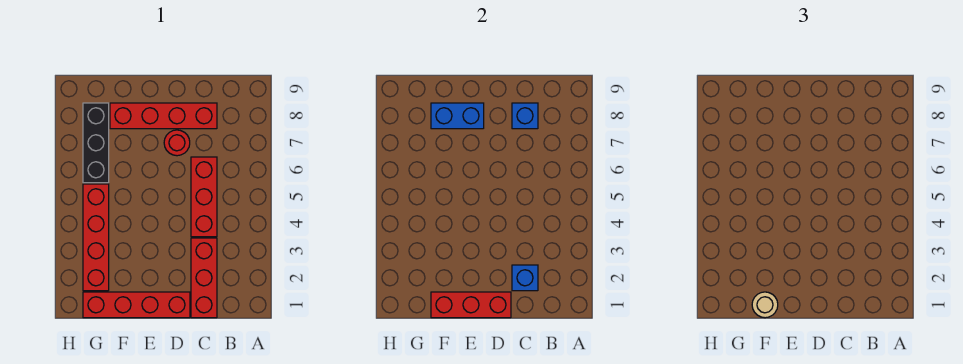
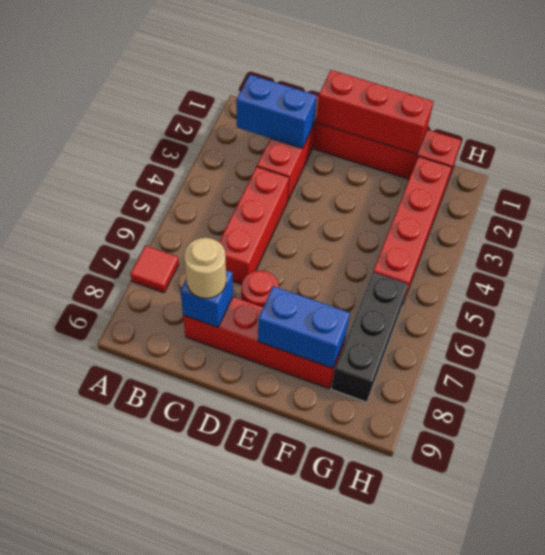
none -> red 1x1 tile [130,246,179,293]
blue 1x1 brick [512,265,538,291] -> blue 1x2 brick [236,75,317,148]
tan 1x1 round brick [752,292,778,318] -> tan 1x1 round brick moved to [184,238,226,298]

